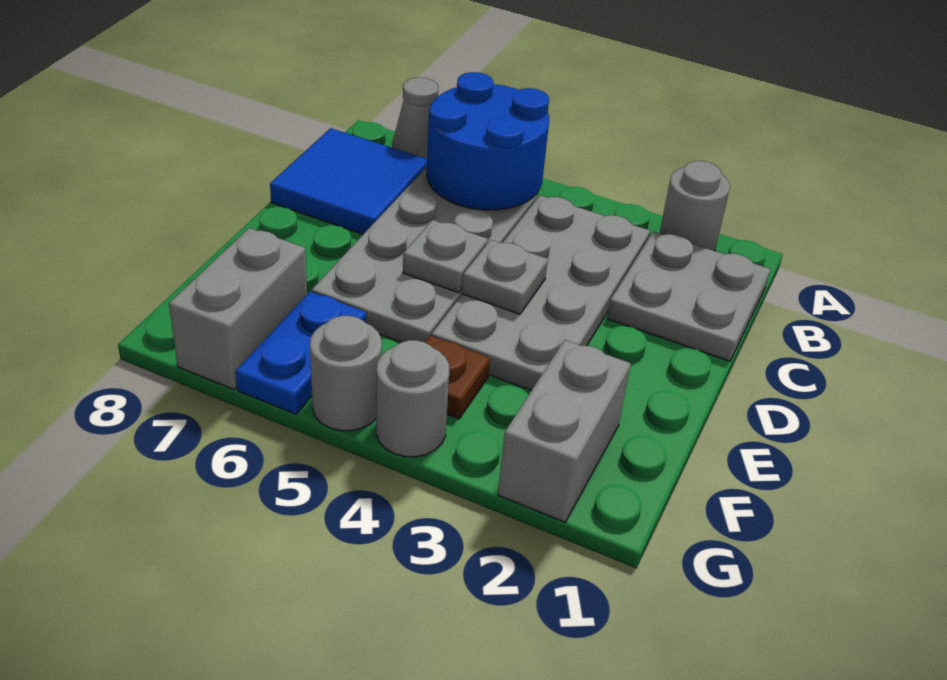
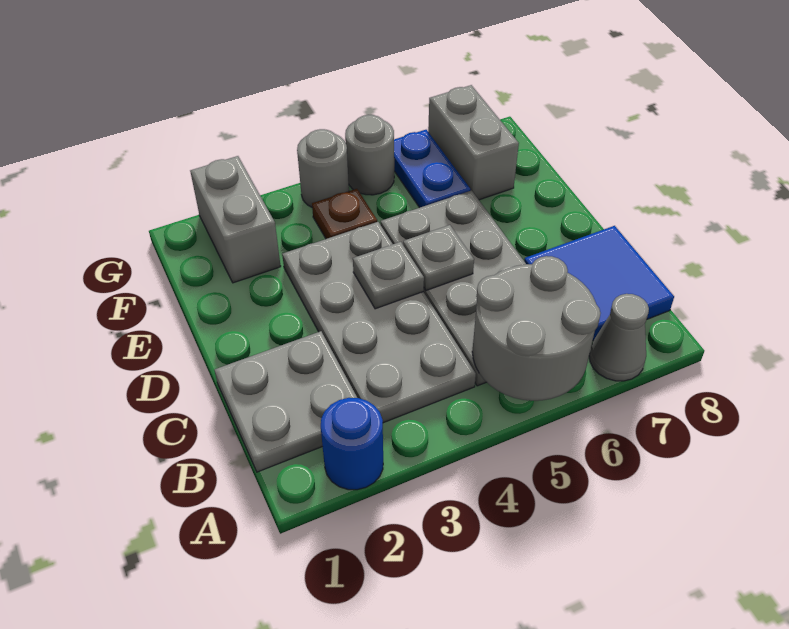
grey 1x1 round brick [660,161,730,251] -> blue 1x1 round brick [321,398,383,490]
blue 2x2 round brick [427,72,549,210] -> grey 2x2 round brick [472,256,601,401]

